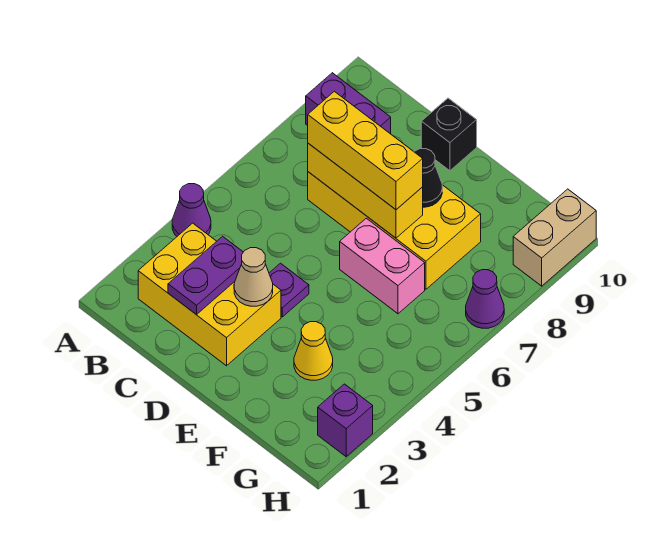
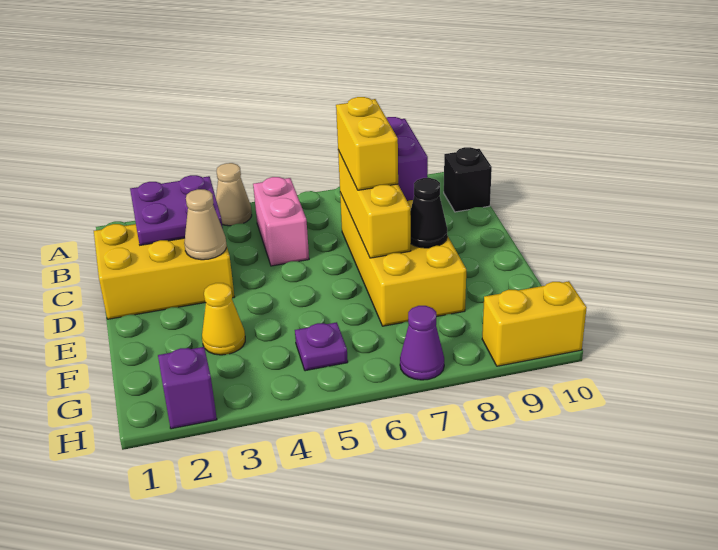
purple 1x1 cone [172,184,211,236] -> tan 1x1 cone [216,163,252,226]
yellow 2x3 brick [138,223,281,366] -> yellow 2x3 brick turned to [94,224,234,319]
purple 1x2 plate [168,236,243,314] -> purple 2x2 plate [130,175,223,245]
yellow 1x3 brick [308,91,423,210] -> yellow 1x2 brick [336,97,398,190]
purple 1x1 plate [269,263,309,317] -> purple 1x1 plate moved to [295,322,348,371]
black 1x1 brick [421,98,477,171] -> black 1x1 brick moved to [444,147,492,212]
pink 1x2 brick [340,218,425,314] -> pink 1x2 brick moved to [253,177,309,266]
tan 1x2 brick [513,189,596,286] -> yellow 1x2 brick [482,281,587,366]

